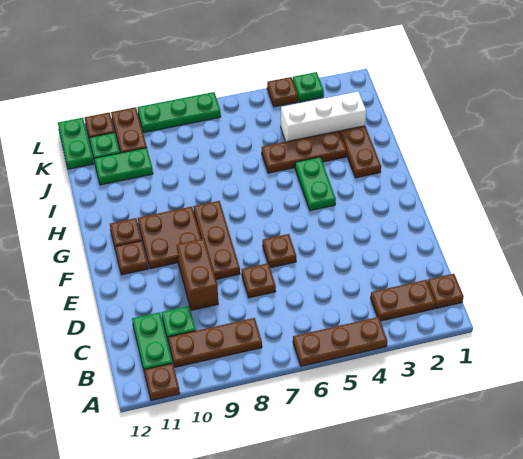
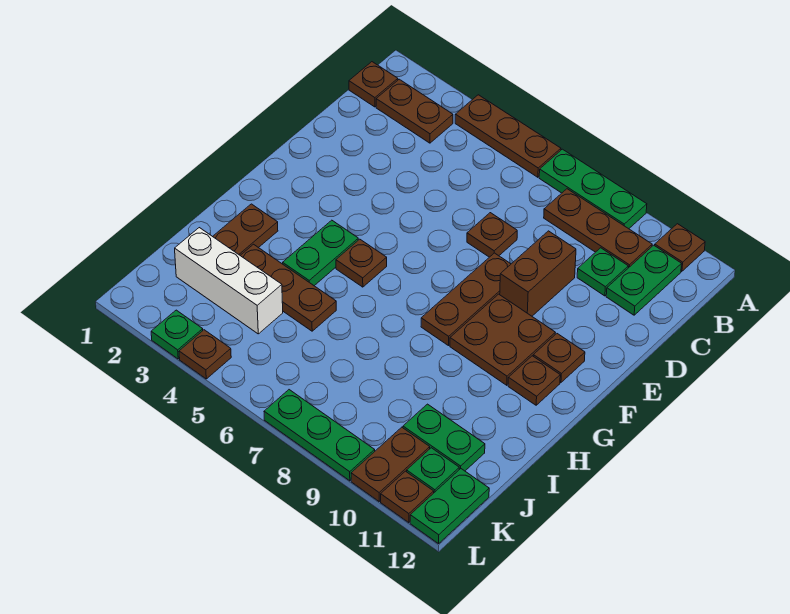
none -> green 1x3 plate [539,149,647,229]
brown 1x1 plate [263,234,296,268] -> brown 1x1 plate moved to [336,239,387,287]

